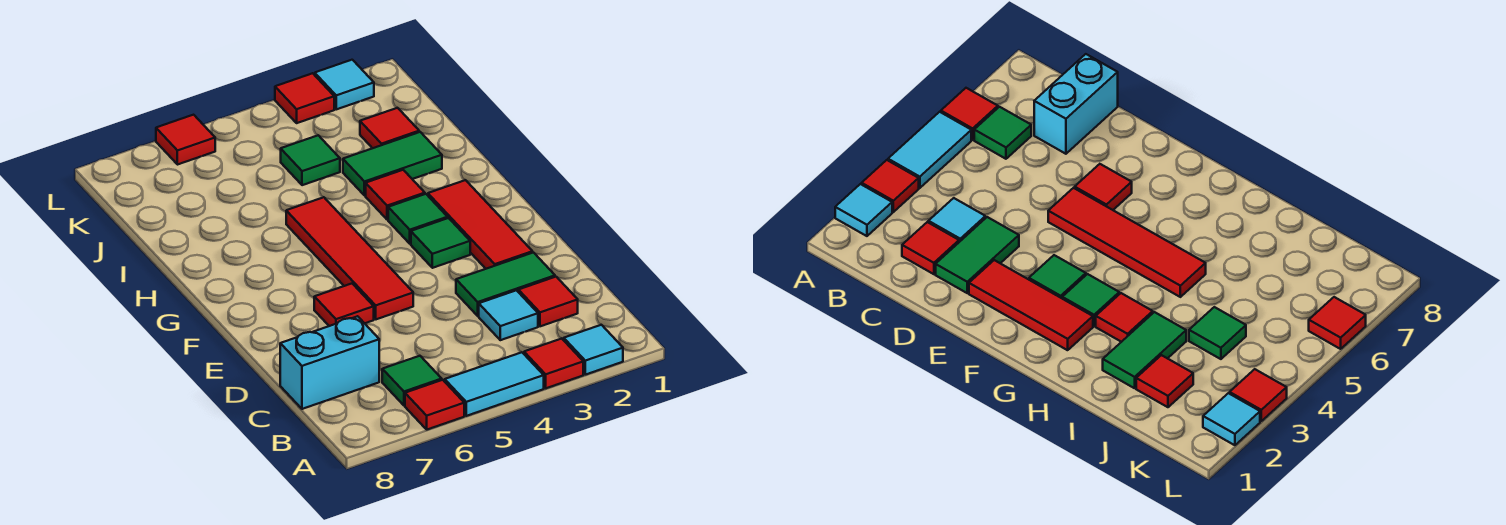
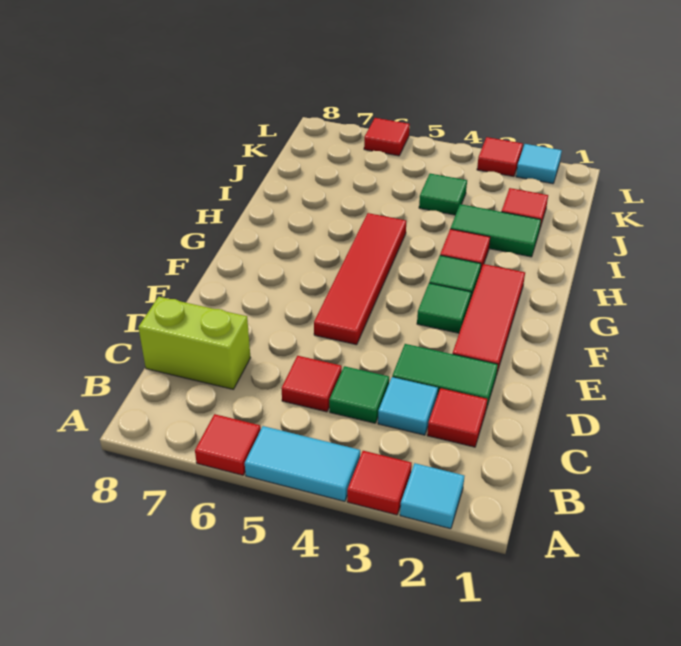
green 1x1 tile [382,356,442,406] -> green 1x1 tile moved to [329,366,389,423]
cyan 1x2 brick [280,316,379,409] -> lime 1x2 brick [138,297,251,389]
red 1x1 tile [314,284,374,326] -> red 1x1 tile moved to [281,356,342,412]

